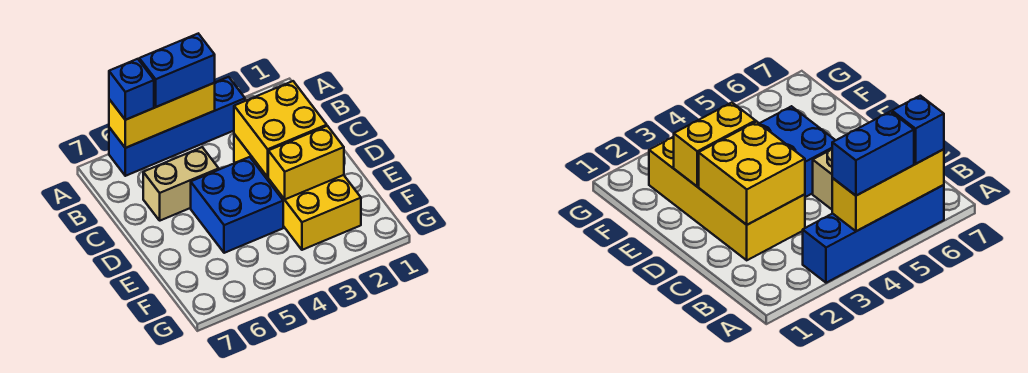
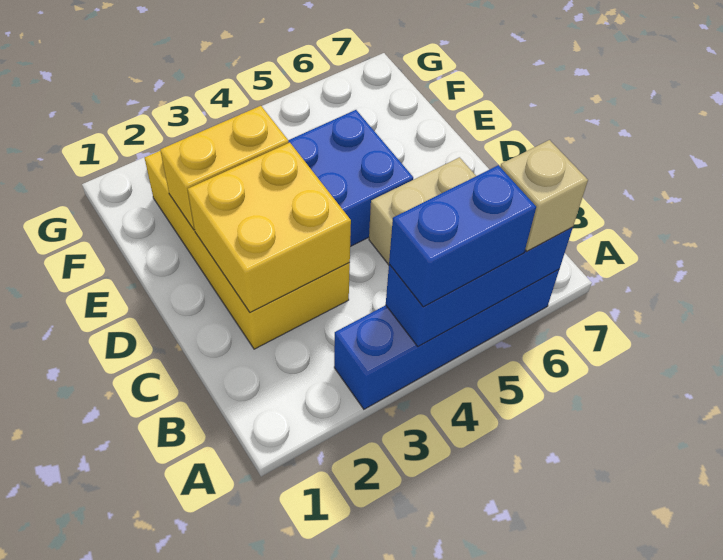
yellow 1x3 brick [109,83,215,148] -> blue 1x3 brick [386,227,573,347]
blue 1x1 brick [109,59,154,120] -> tan 1x1 brick [500,140,588,251]

